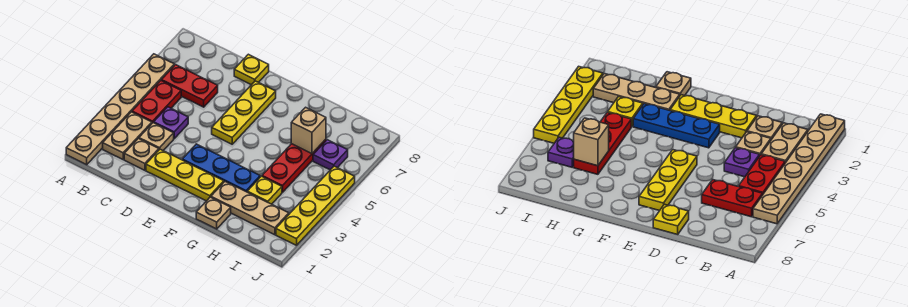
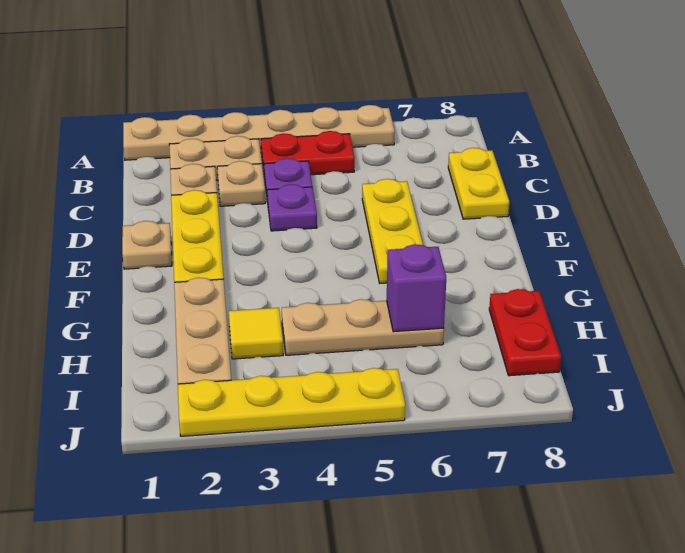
red 1x2 plate [161,65,218,107] -> red 1x2 plate moved to [489,289,561,376]
yellow 1x1 plate [234,54,269,85] -> yellow 1x2 plate [448,148,509,219]
blue 1x3 plate [182,144,260,192] -> none
yellow 1x3 plate [212,81,276,144] -> yellow 1x3 plate turned to [362,179,423,283]
tan 1x1 plate [196,197,231,229] -> tan 1x1 plate moved to [122,221,172,269]
yellow 1x1 plate [247,176,282,204] -> yellow 1x1 tile [229,308,283,359]
red 1x3 plate [262,139,326,192] -> tan 1x3 plate [282,299,444,355]
tan 1x1 brick [291,107,326,154] -> purple 1x1 brick [387,244,446,332]
purple 1x1 plate [313,140,348,170] -> purple 1x1 plate moved to [267,184,317,231]

